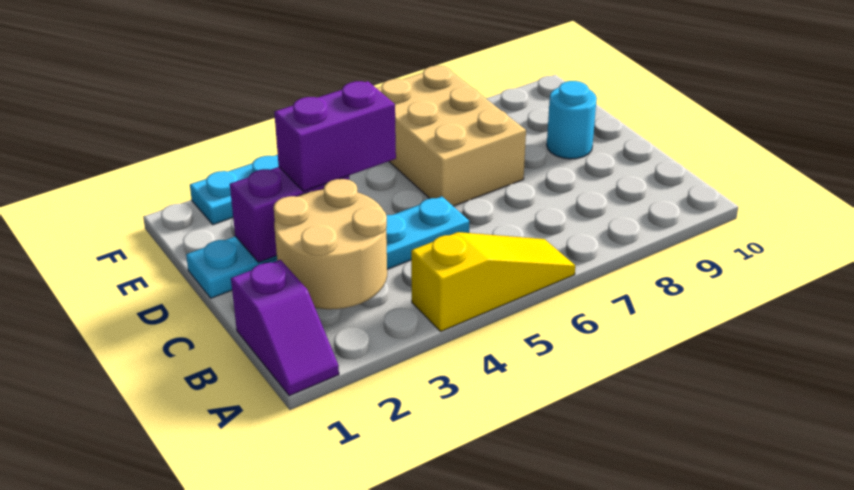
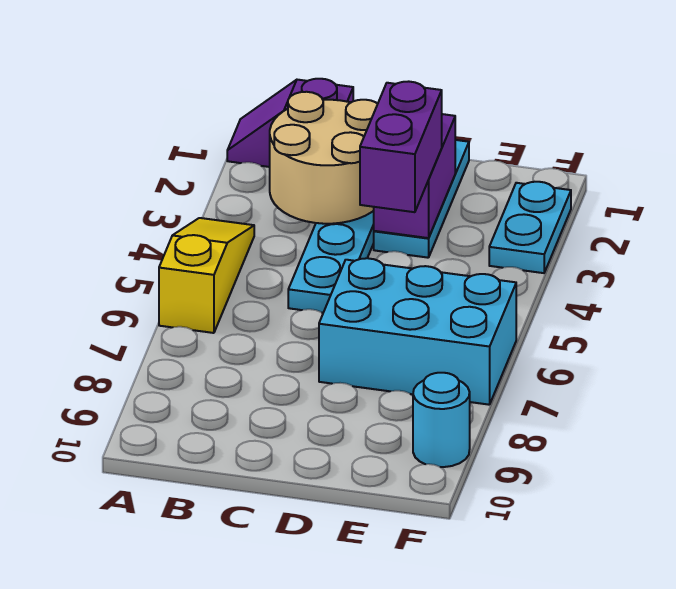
yellow 1x3 slope [411,232,575,331] -> yellow 1x3 slope turned to [159,218,254,333]
tan 2x3 brick [377,66,526,206] -> cyan 2x3 brick [319,258,516,405]
cyan 1x1 round brick [547,81,597,159] -> cyan 1x1 round brick moved to [413,373,470,467]

